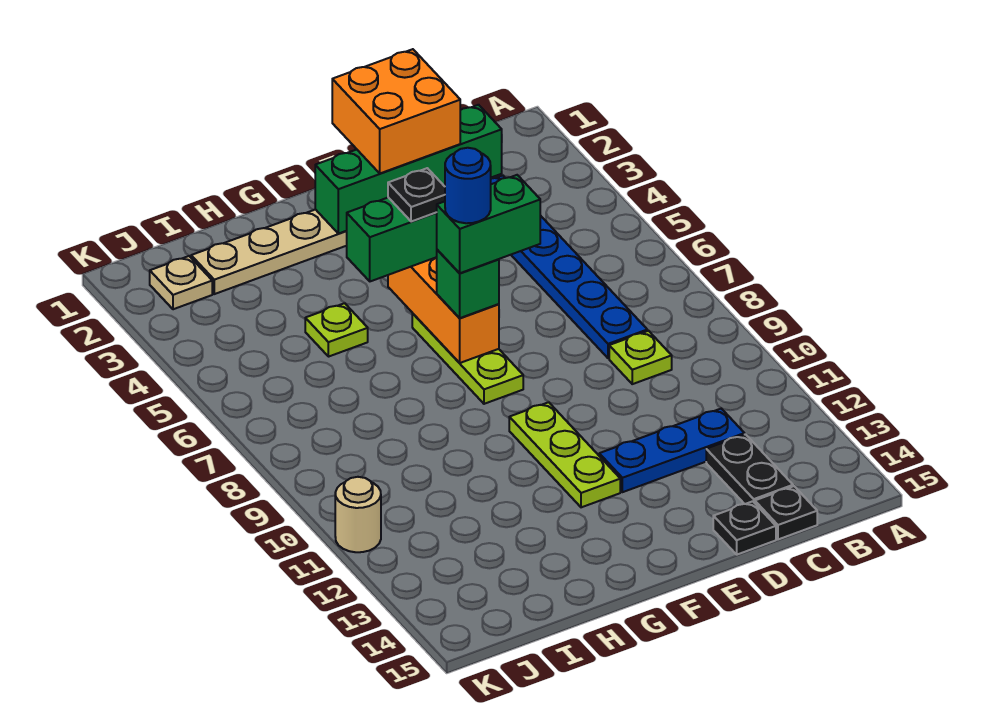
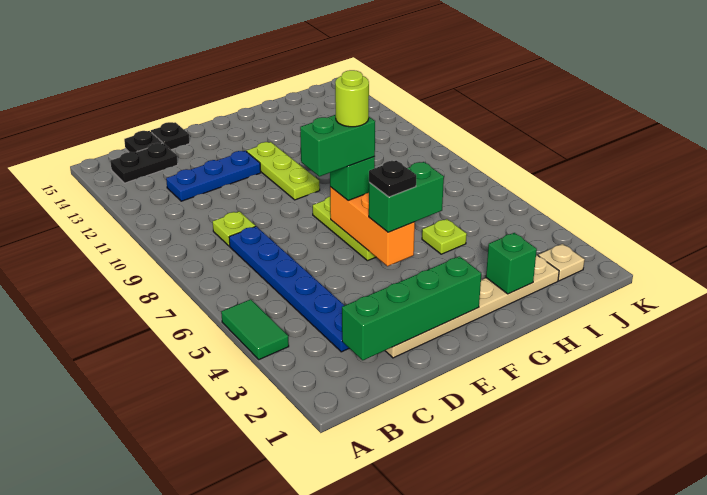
none -> green 1x2 tile [221,299,289,360]
black 1x2 plate [706,434,793,504] -> black 1x2 plate turned to [110,143,178,183]
orange 2x2 brick [332,49,460,173] -> none
blue 1x1 round brick [445,148,491,223] -> lime 1x1 round brick [335,70,369,127]
none -> green 1x1 brick [486,233,537,294]
tan 1x1 round brick [335,477,381,552] -> none

